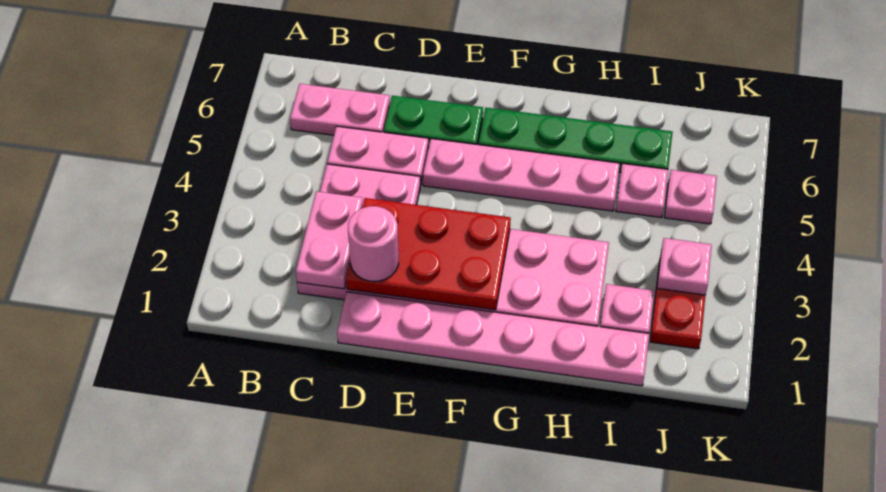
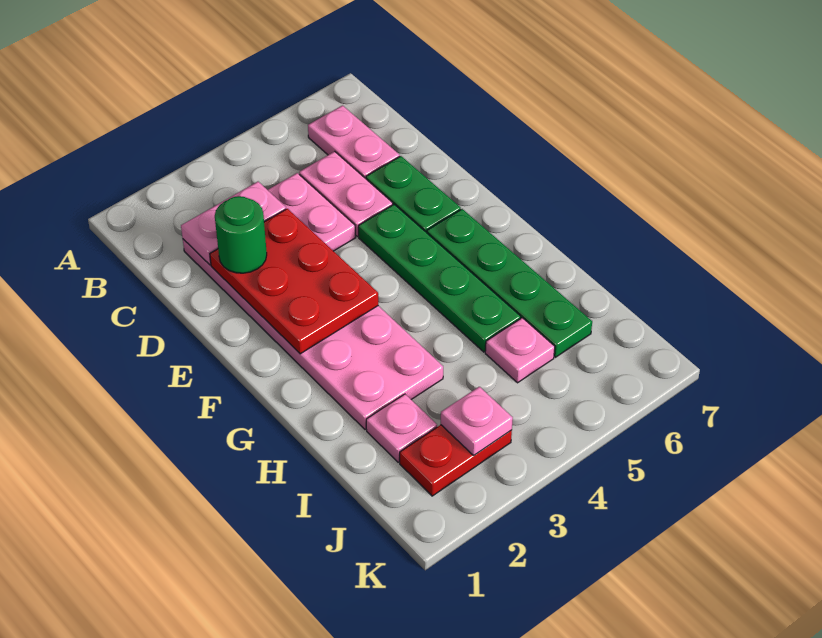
pink 1x6 plate [337,292,649,386] -> none
pink 1x1 round brick [348,206,399,281] -> green 1x1 round brick [215,196,267,273]
pink 1x4 plate [423,139,620,211] -> green 1x4 plate [358,204,521,352]
pink 1x1 plate [664,170,717,224] -> none

